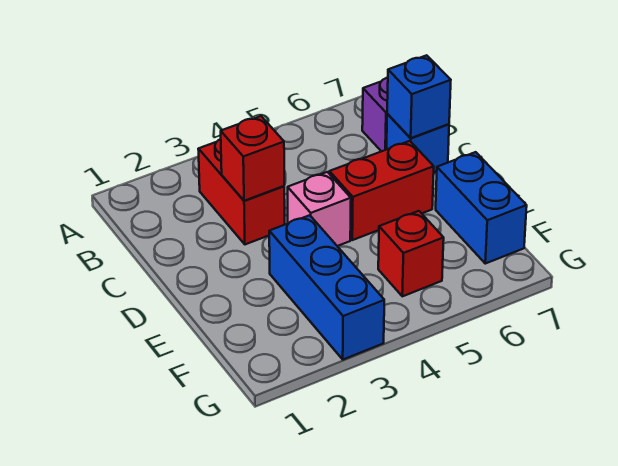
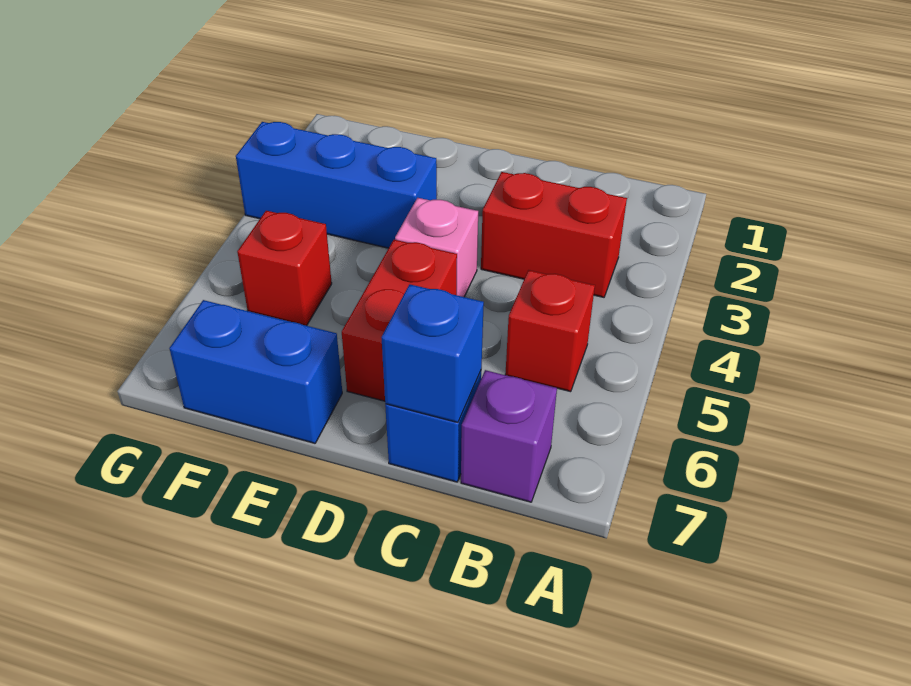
red 1x1 brick [221,116,284,201] -> red 1x1 brick moved to [505,270,595,392]

